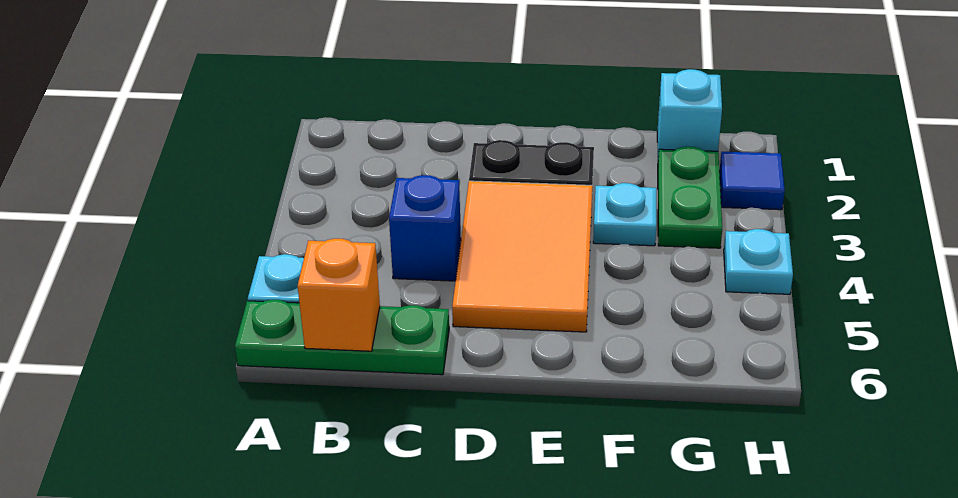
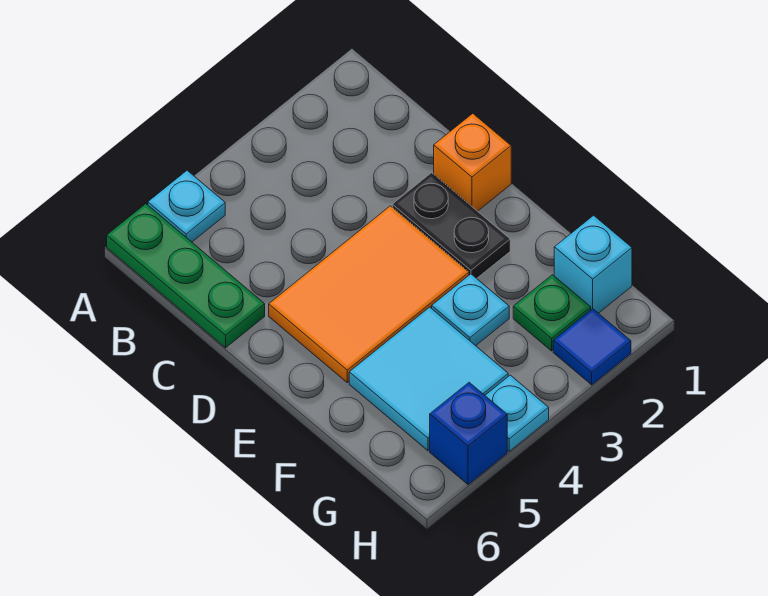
orange 1x1 brick [298,238,380,351] -> orange 1x1 brick moved to [434,114,511,211]
blue 1x1 brick [389,175,461,281] -> blue 1x1 brick moved to [430,383,507,485]
none -> cyan 2x2 tile [349,307,508,451]
green 1x2 plate [658,147,722,248] -> green 1x1 plate [513,275,591,351]

